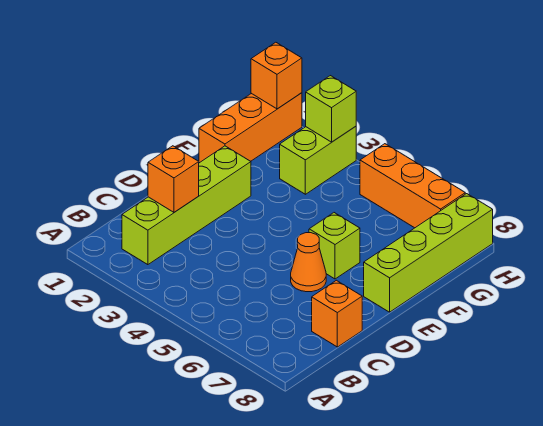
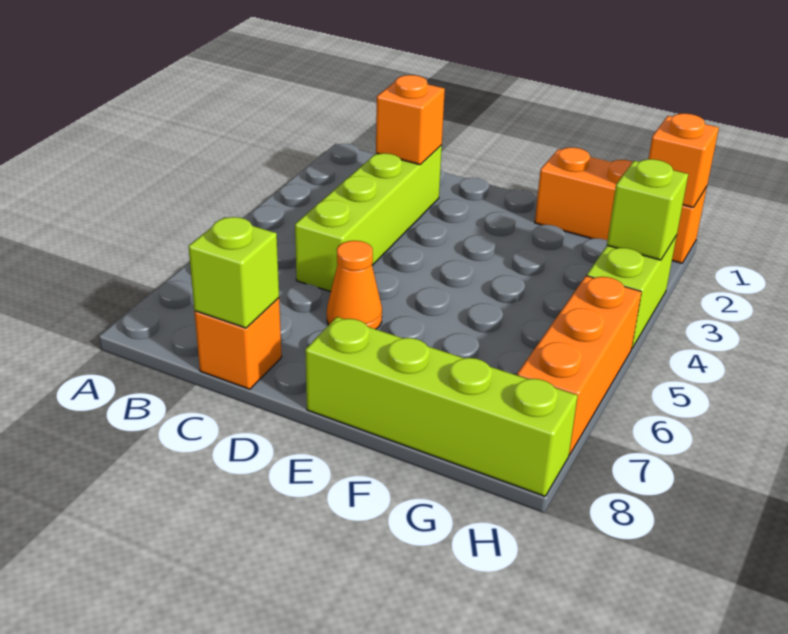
lime 1x4 brick [122,146,251,265] -> lime 1x4 brick turned to [295,145,442,292]
lime 1x1 brick [309,213,360,279] -> lime 1x1 brick moved to [188,217,279,328]
lime 1x2 brick [280,126,356,194] -> lime 1x2 brick turned to [587,236,677,348]

